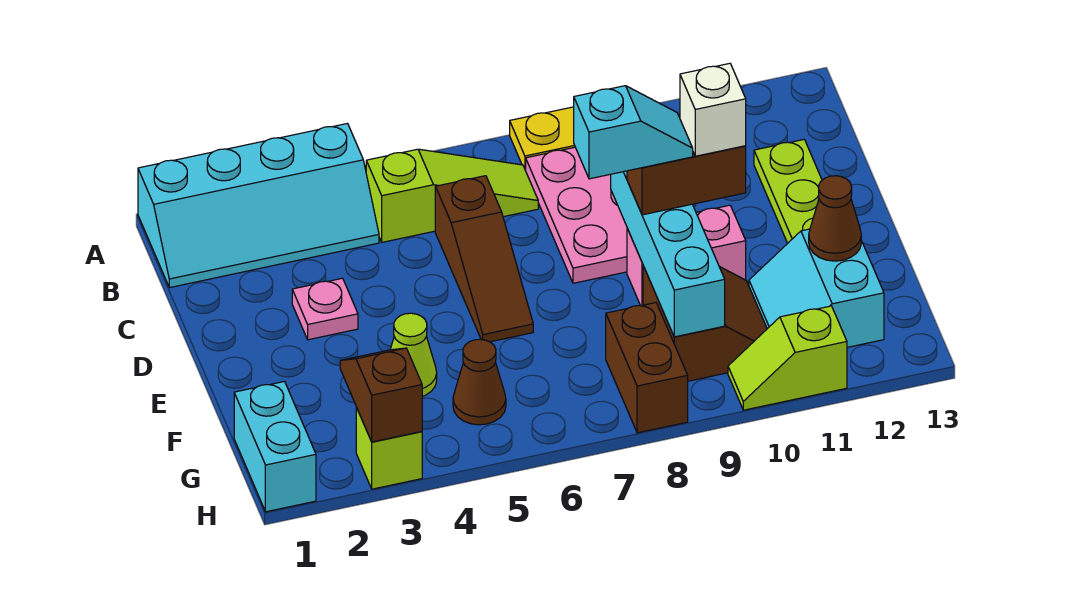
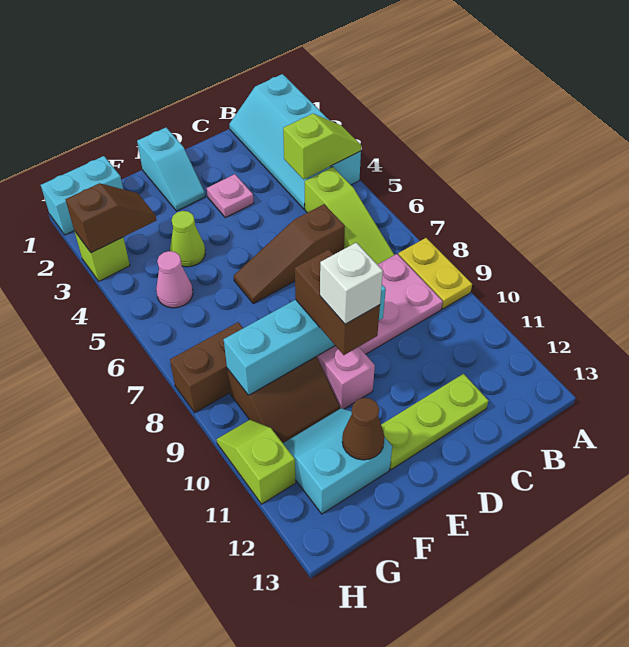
none -> lime 1x2 slope [283,114,361,179]
cyan 1x2 slope [574,86,693,179] -> cyan 1x2 slope moved to [137,128,205,211]
brown 1x1 cone [453,339,506,425] -> pink 1x1 cone [156,251,193,308]

